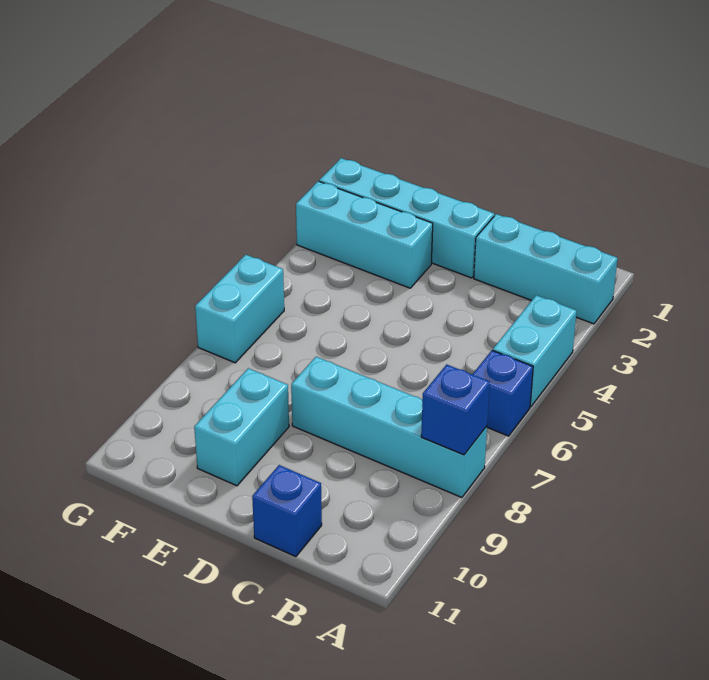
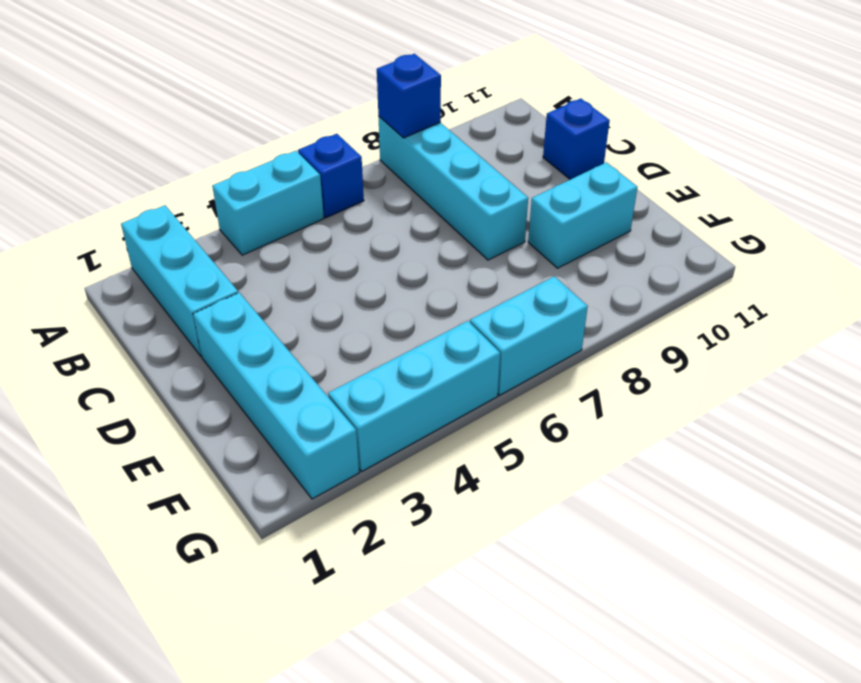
cyan 1x3 brick [296,181,433,288] -> cyan 1x3 brick turned to [328,321,500,471]

